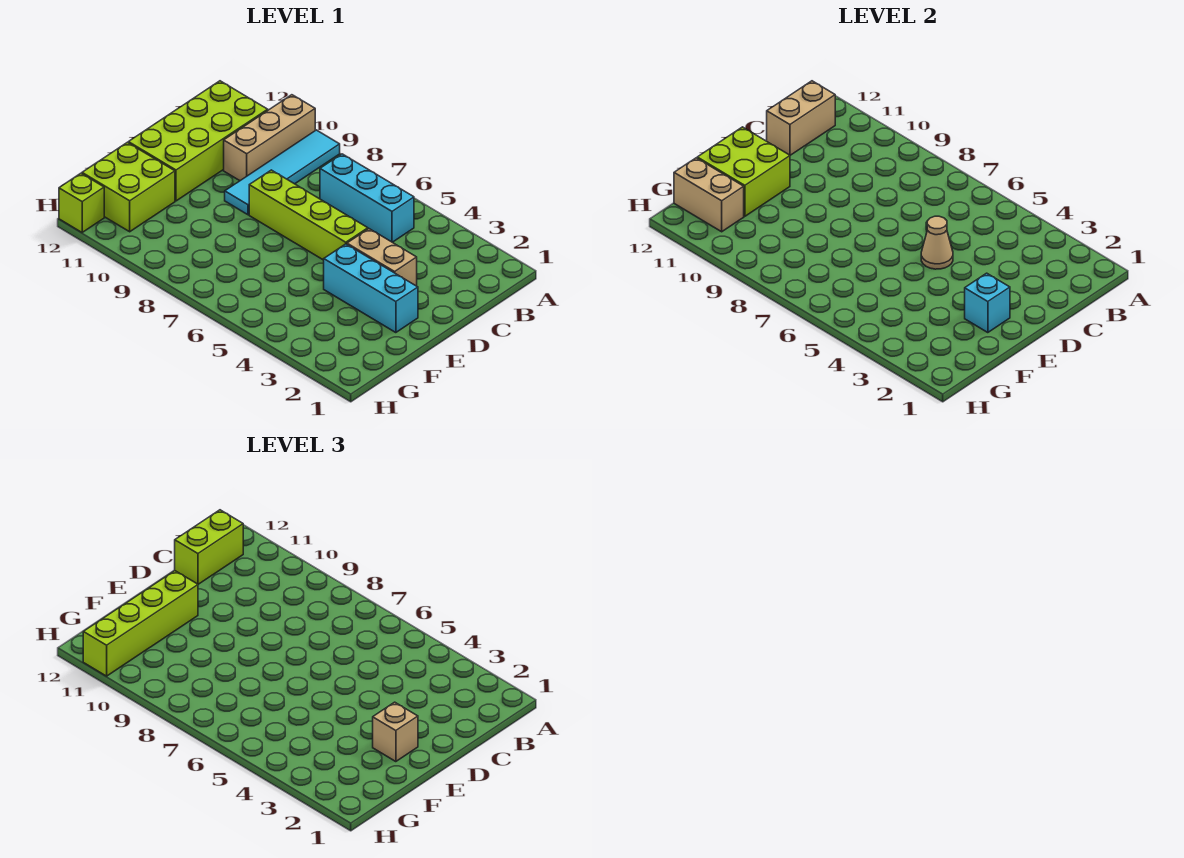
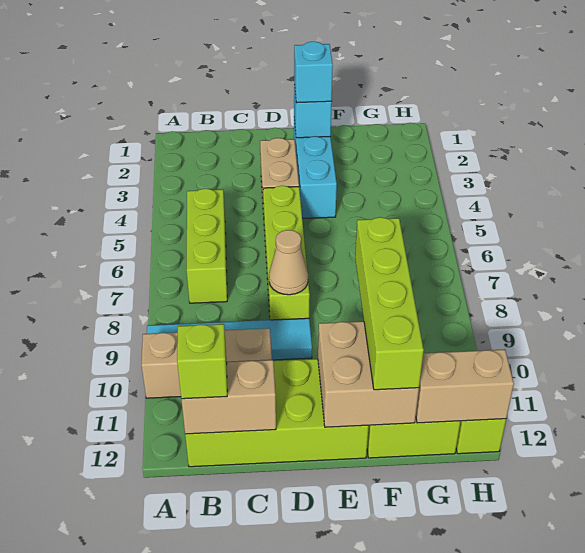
cyan 1x3 brick [320,154,414,242] -> lime 1x3 brick [187,189,227,303]
lime 1x2 brick [175,510,243,584] -> lime 1x1 brick [177,324,227,399]
tan 1x1 cone [921,216,953,269] -> tan 1x1 cone moved to [269,230,308,295]
tan 1x1 brick [373,702,418,762] -> cyan 1x1 brick [294,42,333,103]
lime 2x2 brick [697,127,790,216] -> tan 2x2 brick [318,321,419,427]
lime 1x4 brick [83,571,198,676] -> lime 1x4 brick turned to [355,217,424,390]
tan 1x2 brick [674,158,744,232] -> tan 1x2 brick turned to [416,349,514,423]

